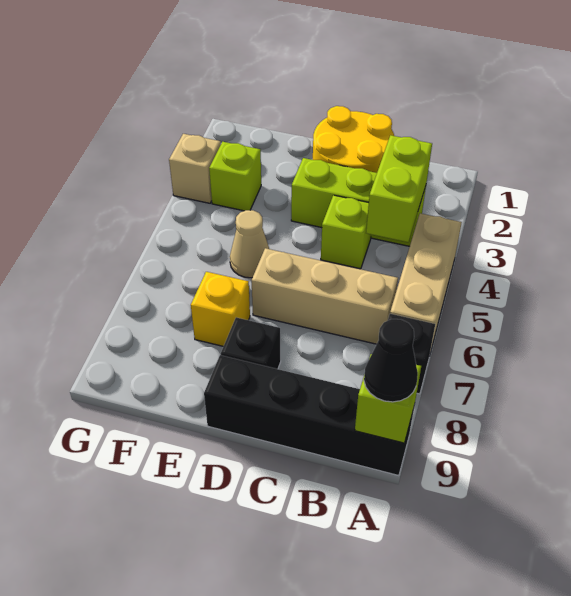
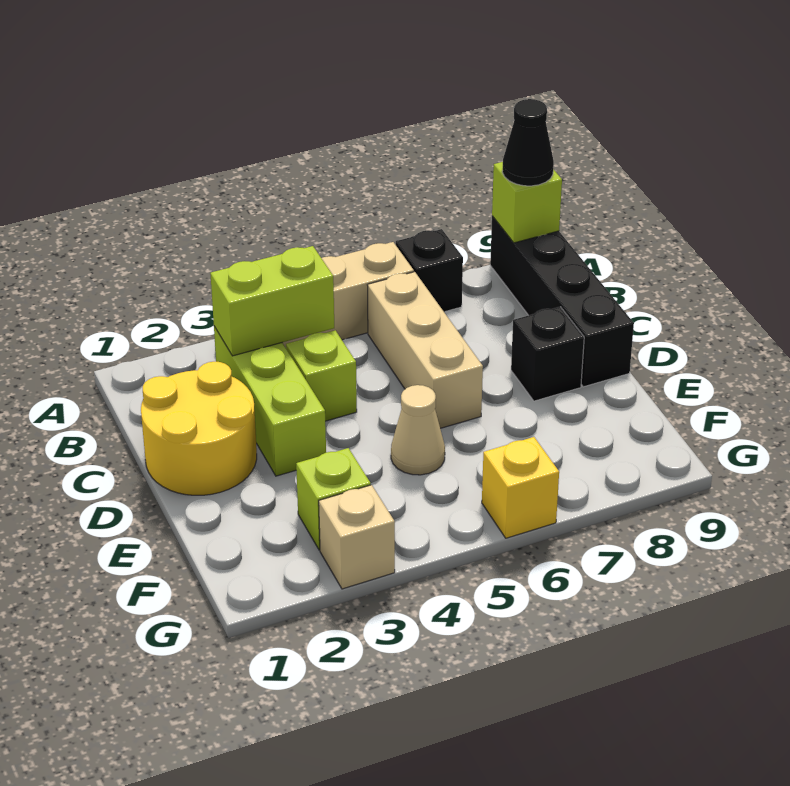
yellow 1x1 brick [191,272,250,346] -> yellow 1x1 brick moved to [482,437,559,538]

